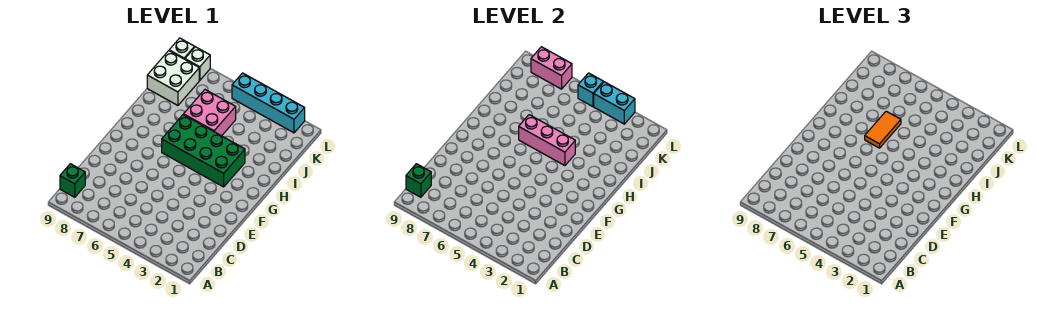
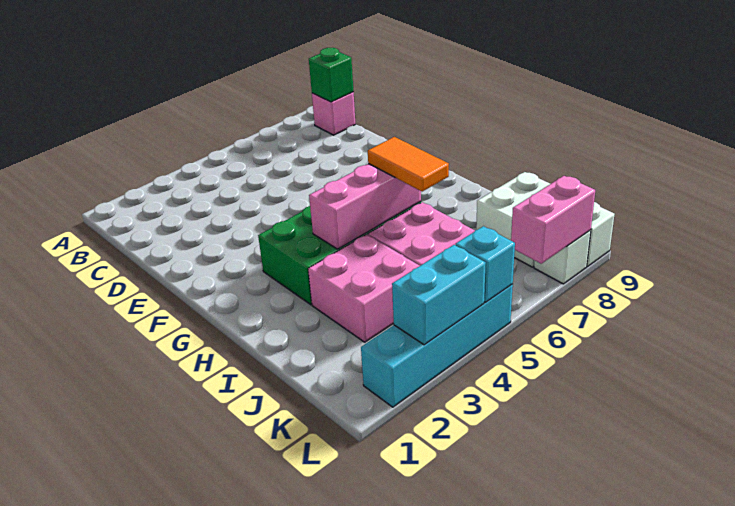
green 1x1 brick [60,164,85,197] -> pink 1x1 brick [312,92,356,135]
none -> pink 2x2 brick [308,235,420,342]

